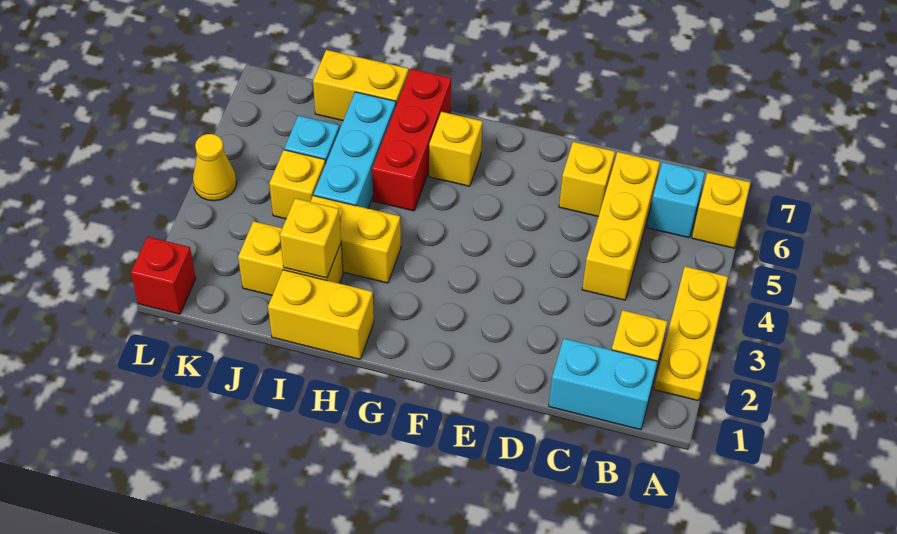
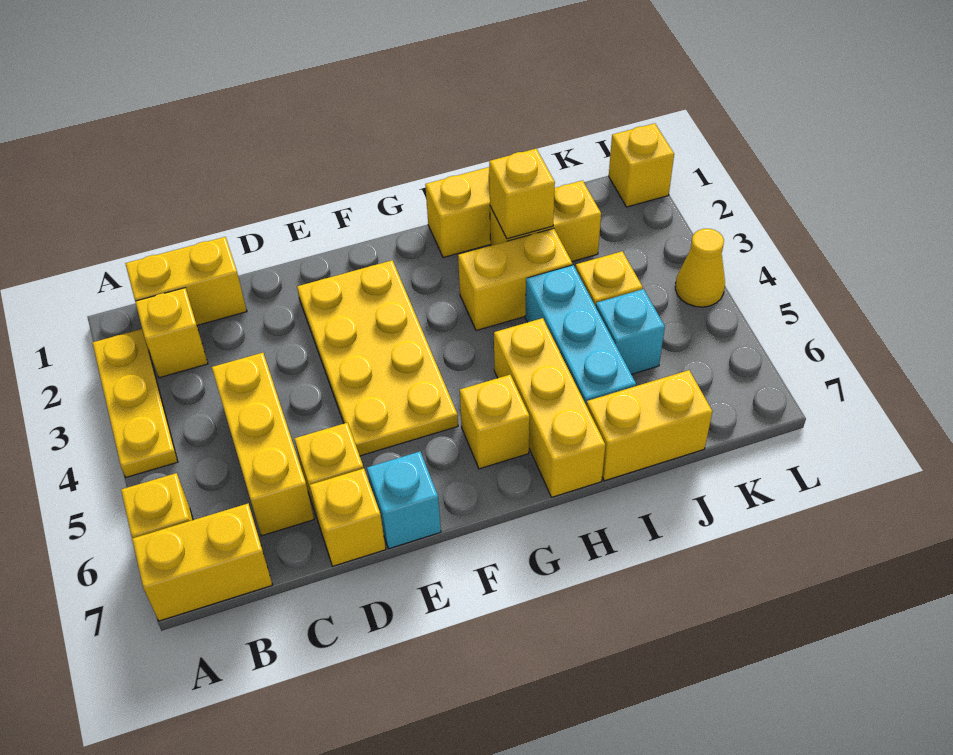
none -> yellow 1x2 brick [132,504,272,621]
cyan 1x2 brick [549,338,657,430] -> yellow 1x2 brick [125,237,247,325]
cyan 1x1 brick [647,162,705,238] -> cyan 1x1 brick moved to [367,452,441,549]
none -> yellow 1x1 brick [310,469,386,566]
none -> yellow 2x4 plate [297,260,458,456]
red 1x3 brick [372,69,451,211] -> yellow 1x3 brick [494,318,605,497]
red 1x1 brick [131,237,196,314] -> yellow 1x1 brick [609,123,674,207]

